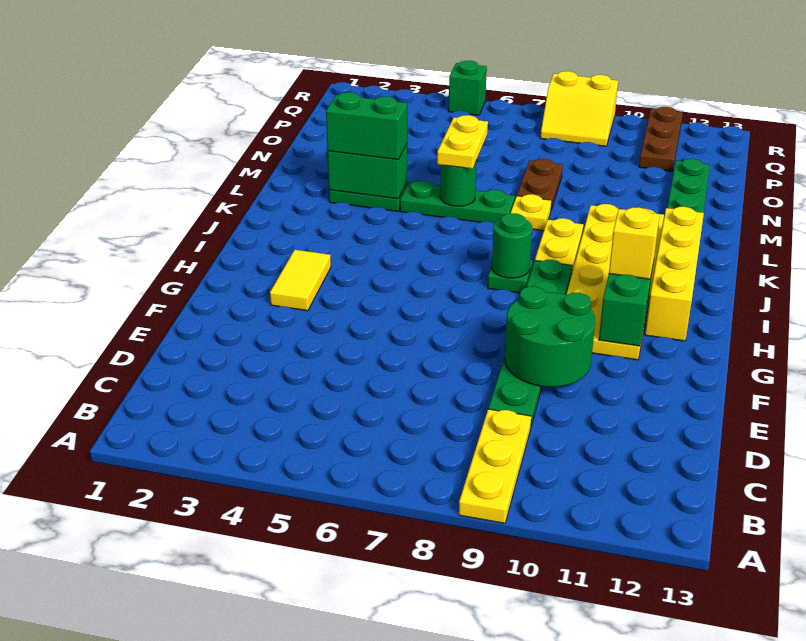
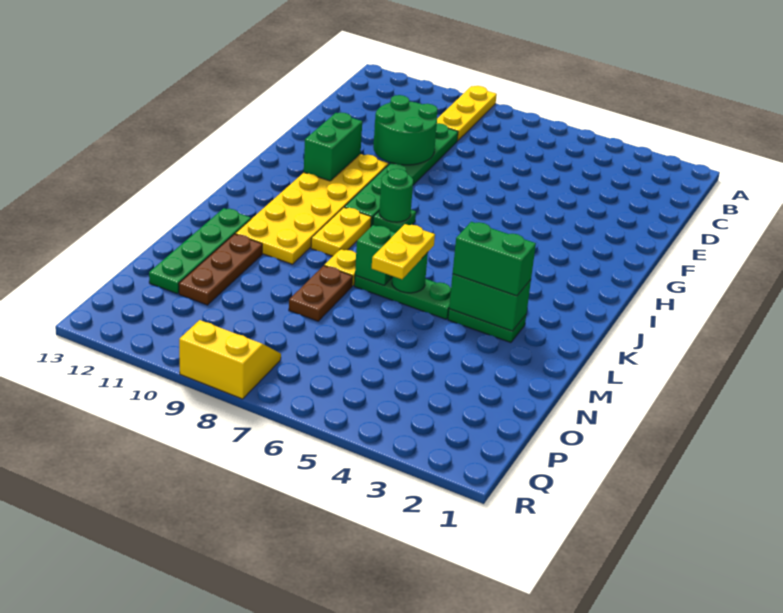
yellow 1x2 tile [270,250,331,311] -> none
yellow 1x1 brick [609,207,660,279] -> none
yellow 1x4 brick [645,207,704,341] -> none
brown 1x3 plate [639,107,683,171] -> brown 1x3 plate moved to [179,234,262,305]
green 1x1 brick [449,61,487,115] -> green 1x1 brick moved to [355,225,395,285]

